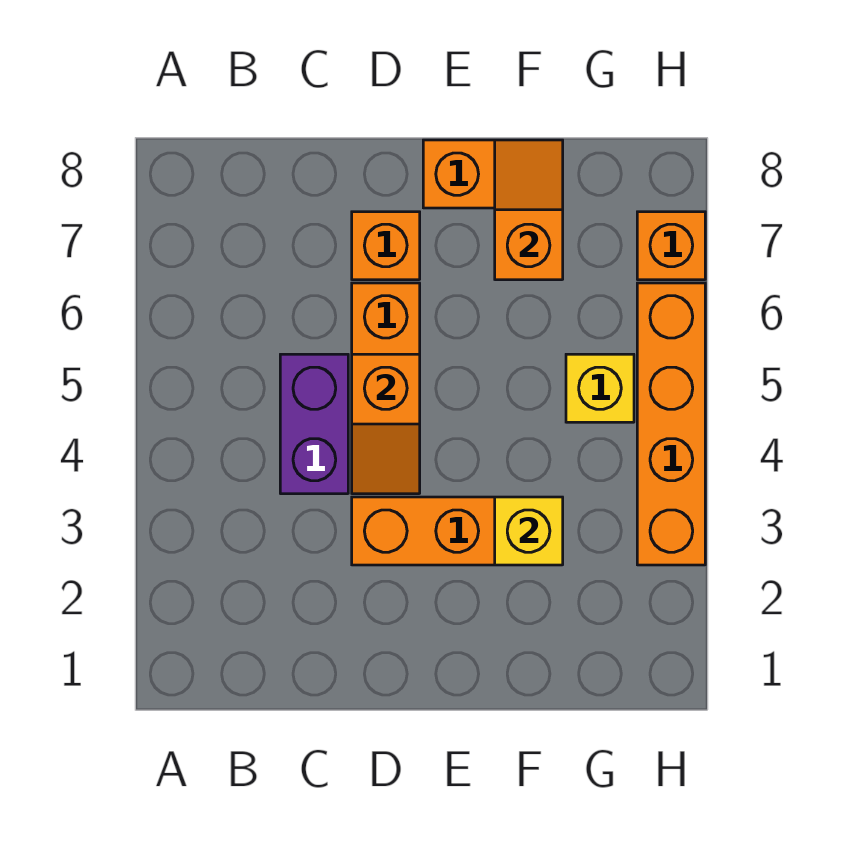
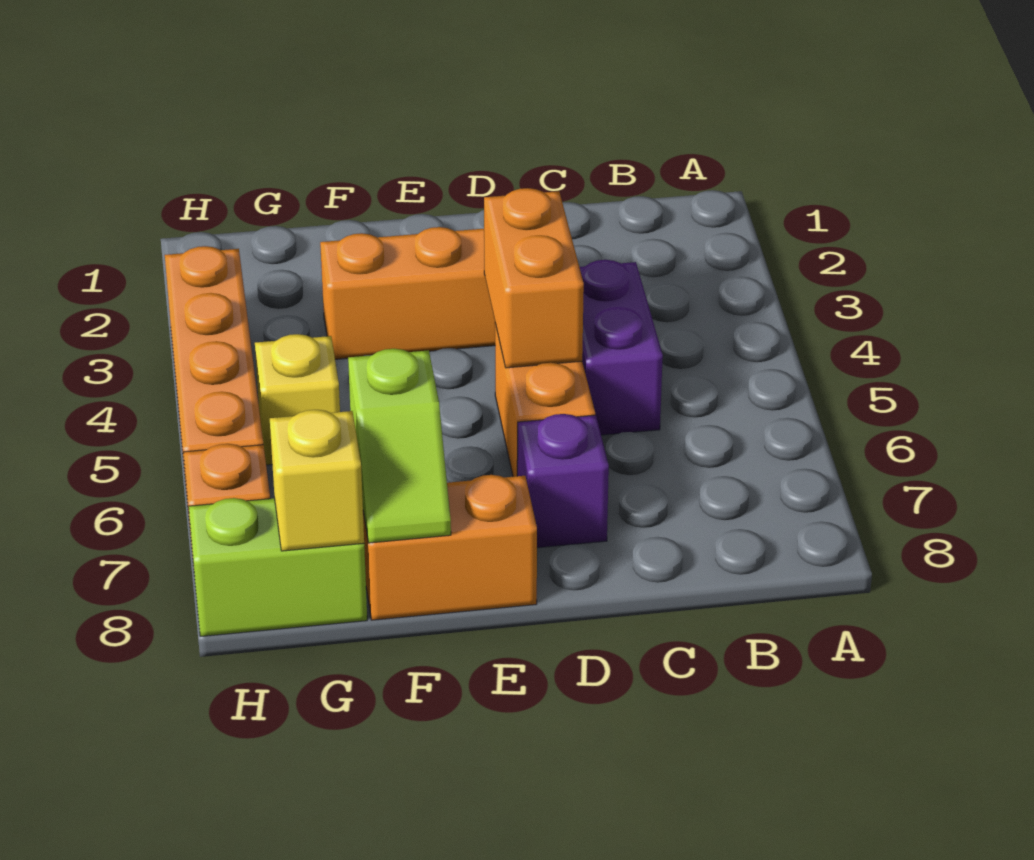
orange 1x2 slope [352,354,420,494] -> orange 1x2 brick [484,188,584,368]
orange 1x1 brick [352,212,420,280] -> purple 1x1 brick [517,414,609,548]
yellow 1x1 brick [495,497,563,565] -> yellow 1x1 brick moved to [270,410,364,551]
orange 1x2 slope [495,140,563,280] -> lime 1x2 slope [348,349,451,543]
none -> lime 1x2 brick [189,498,367,636]

